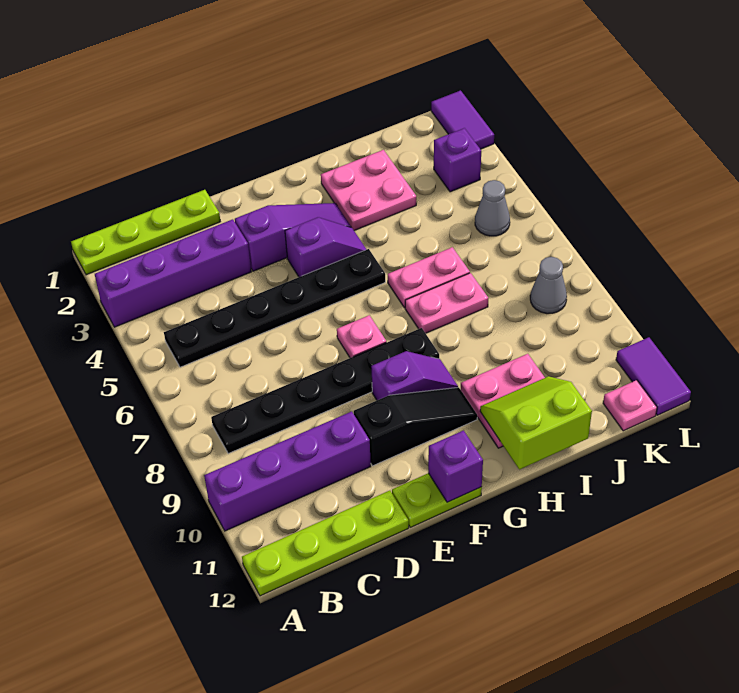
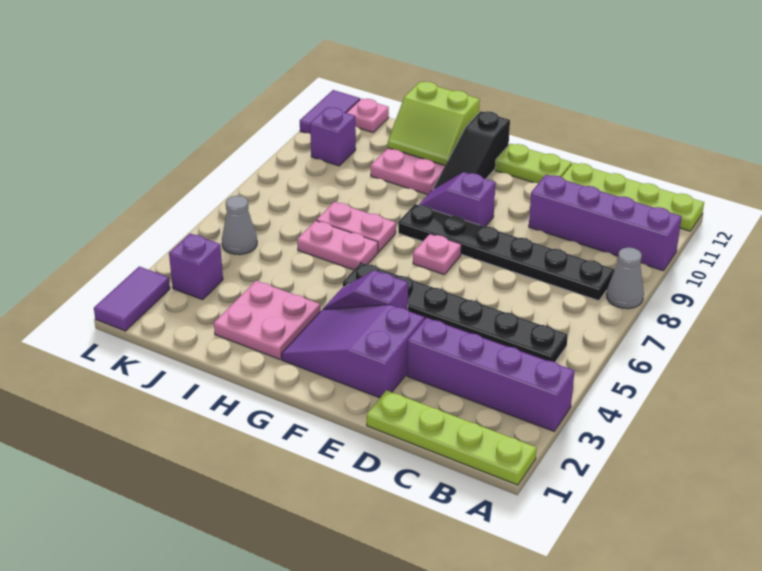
purple 1x3 slope [235,203,351,271] -> purple 2x3 slope [281,305,425,398]
black 1x3 slope [354,387,477,466] -> black 1x3 slope turned to [433,111,510,190]
purple 1x1 brick [428,430,483,502] -> purple 1x1 brick moved to [310,107,356,166]
grey 1x1 cone [530,257,567,314] -> grey 1x1 cone moved to [607,247,644,309]

